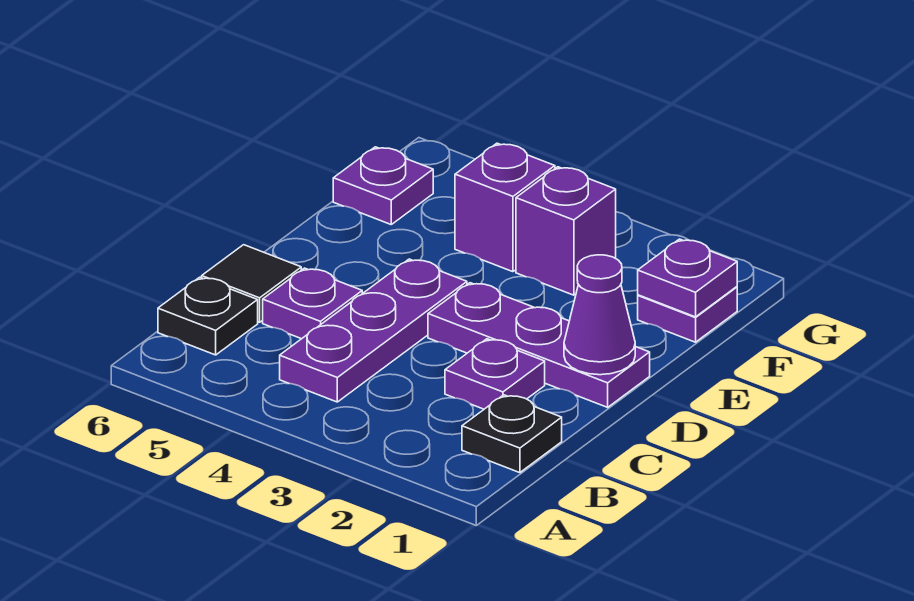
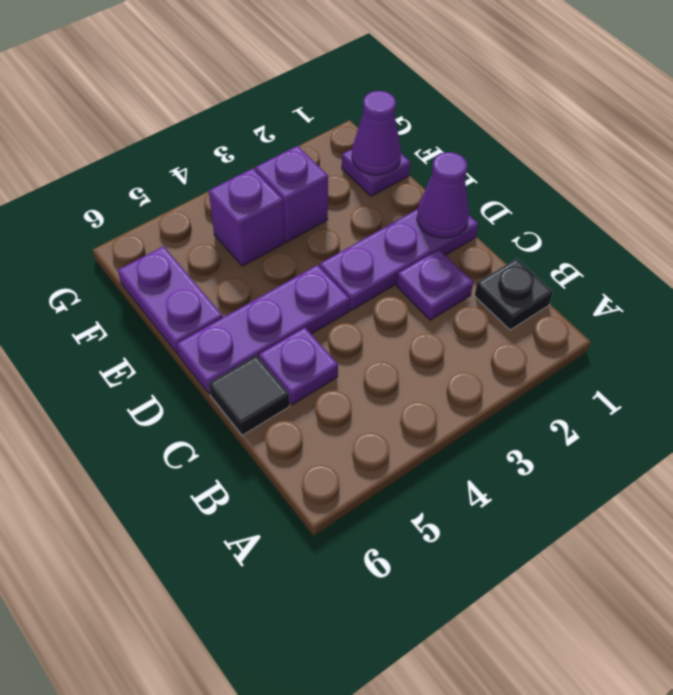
purple 1x3 plate [280,259,467,402] -> purple 1x3 plate turned to [177,265,350,394]
black 1x1 plate [158,277,258,355] -> none
purple 1x1 plate [638,239,737,317] -> purple 1x1 cone [352,91,401,175]
purple 1x1 plate [333,147,433,224] -> purple 1x2 plate [118,246,223,354]

